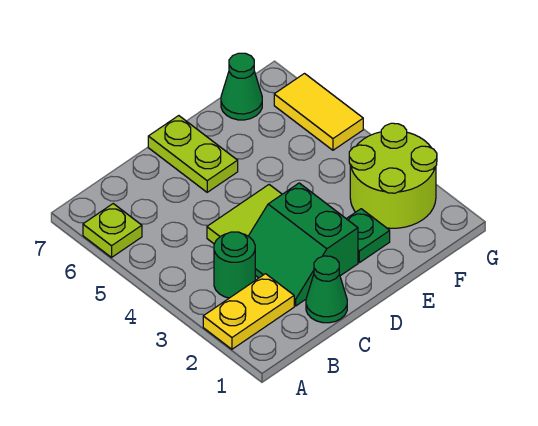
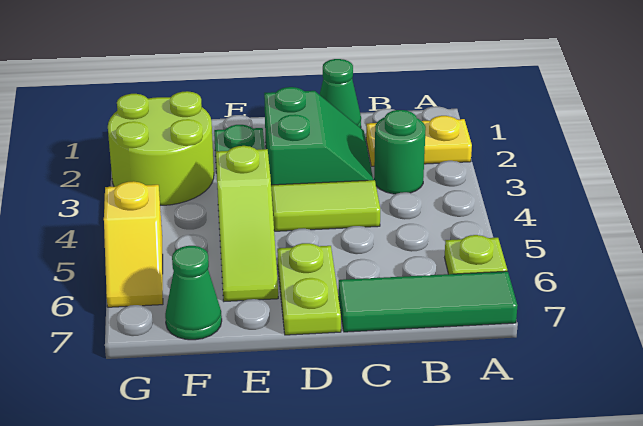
none -> green 1x3 tile [339,271,518,332]
none -> lime 1x3 slope [216,146,278,301]
yellow 1x2 tile [274,74,363,150] -> yellow 1x2 slope [104,181,163,307]

